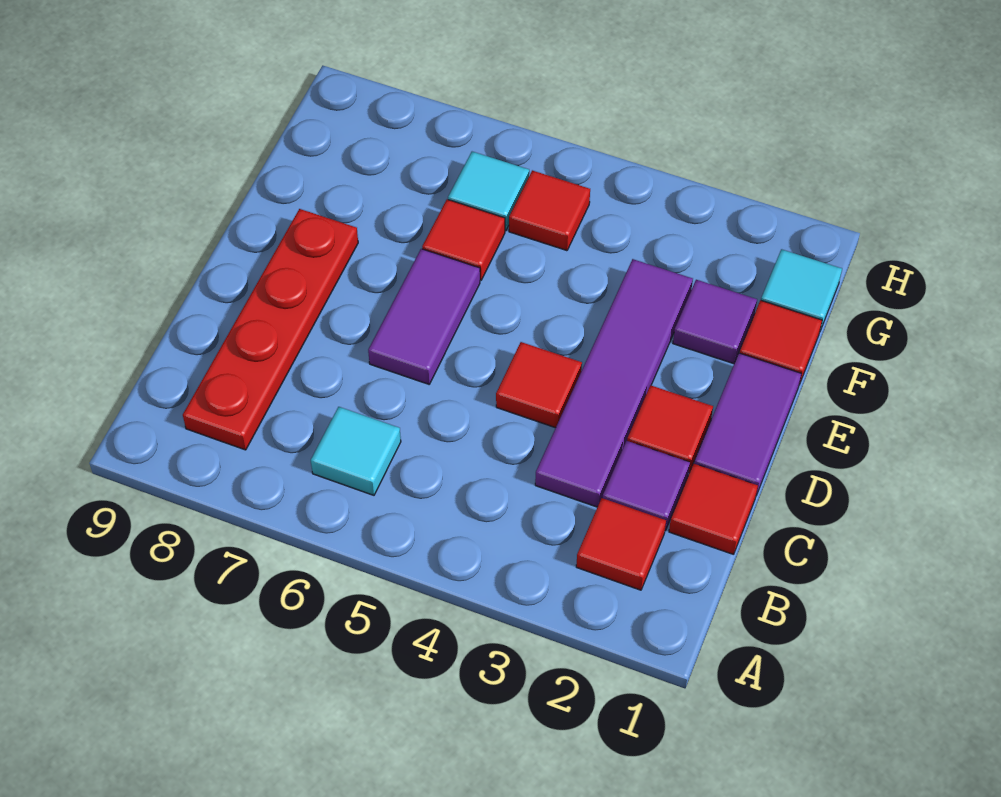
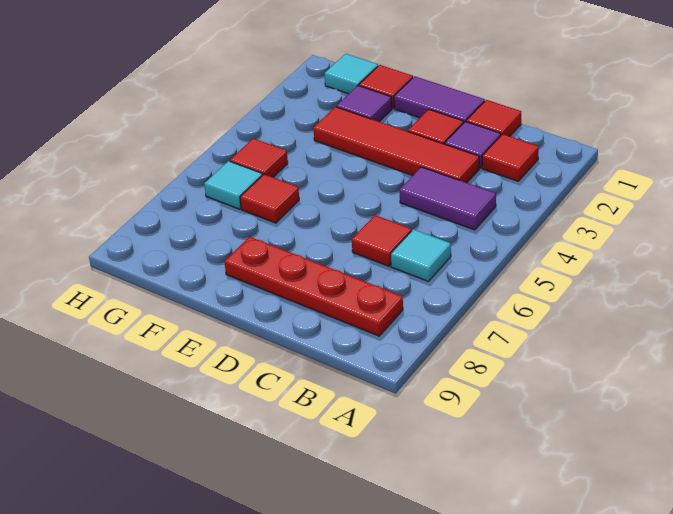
purple 1x4 tile [535,259,693,507] -> red 1x4 tile [313,107,479,183]
red 1x1 tile [496,342,582,428] -> red 1x1 tile moved to [352,215,412,266]
purple 1x2 tile [368,249,480,384] -> purple 1x2 tile moved to [400,167,496,230]

